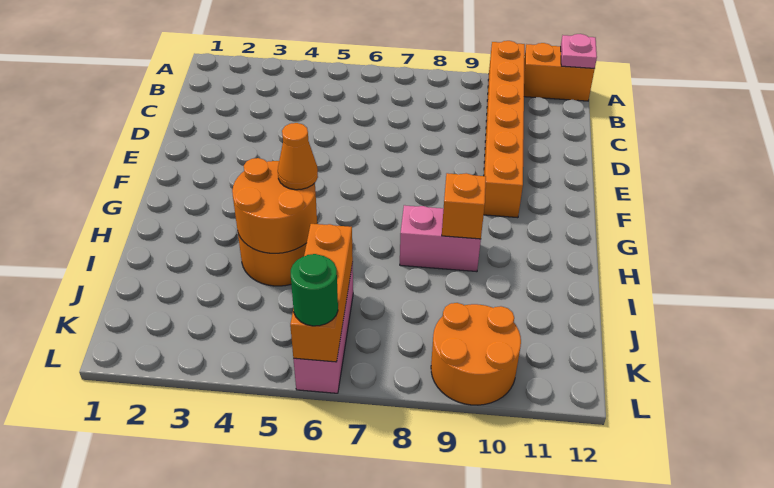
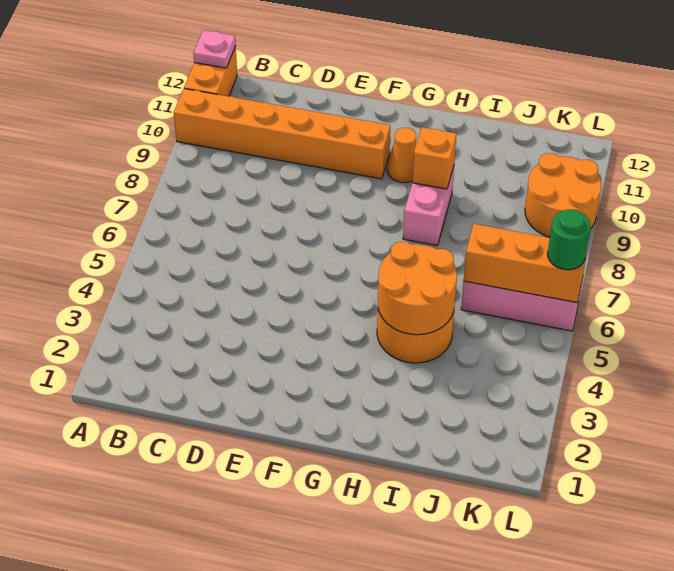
orange 1x1 cone [278,123,318,190] -> orange 1x1 cone moved to [387,128,416,183]

